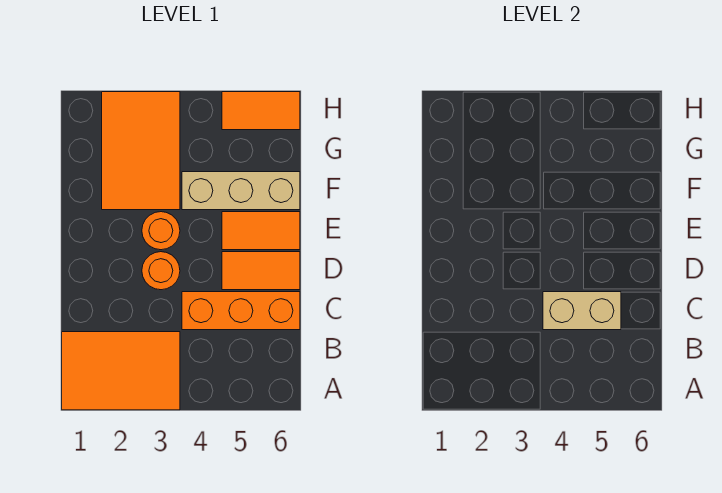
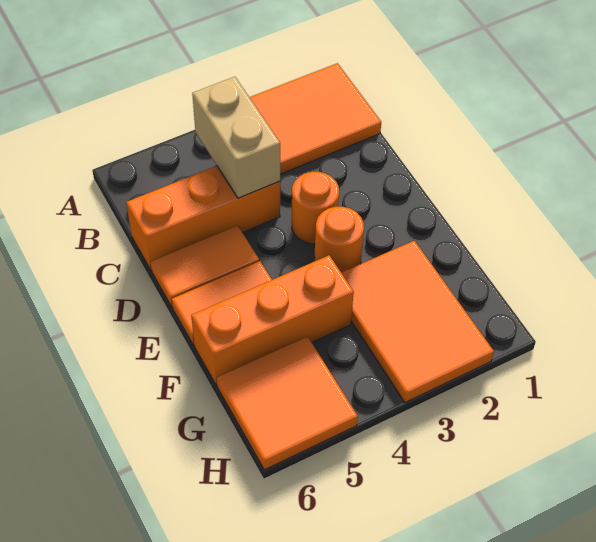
tan 1x2 brick [543,292,621,330] -> tan 1x2 brick turned to [192,77,280,198]
tan 1x3 brick [182,172,300,210] -> orange 1x3 brick [191,255,354,385]
orange 1x2 tile [222,92,300,130] -> orange 2x2 tile [217,337,358,470]

